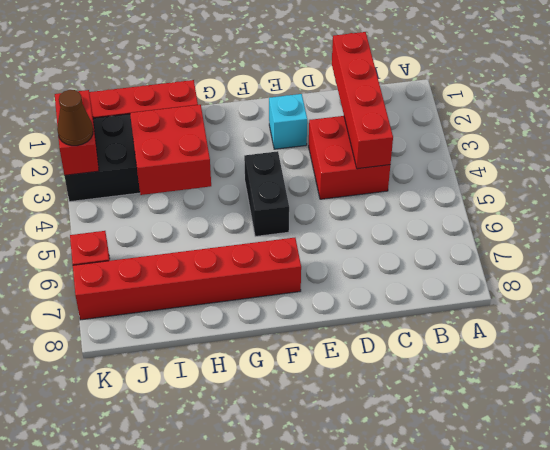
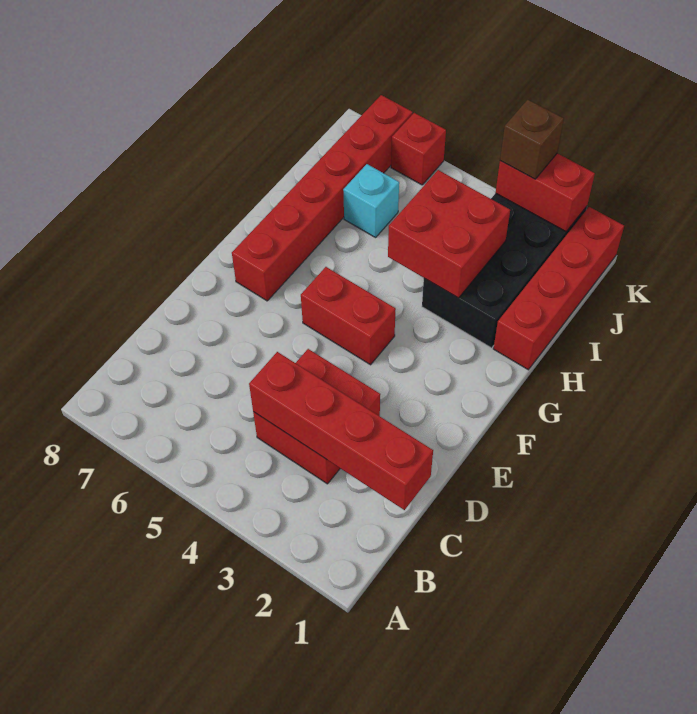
cyan 1x1 brick [269,94,307,149] -> cyan 1x1 brick moved to [343,164,399,238]
black 1x2 brick [244,151,289,237] -> red 1x2 brick [301,267,396,365]
brown 1x1 cone [57,90,93,146] -> brown 1x1 brick [500,100,564,179]

